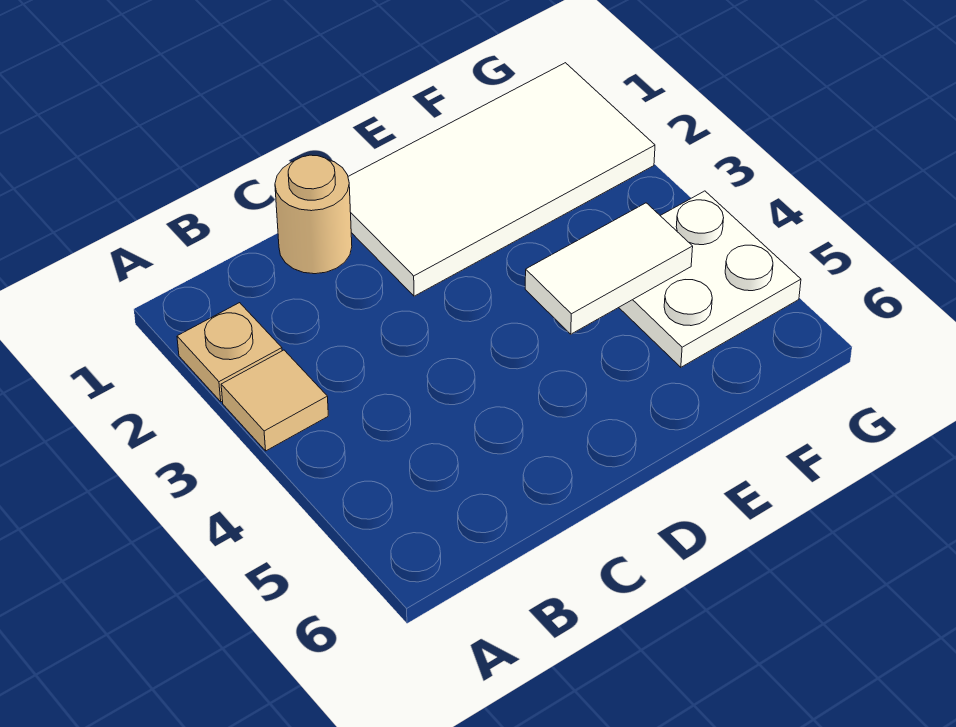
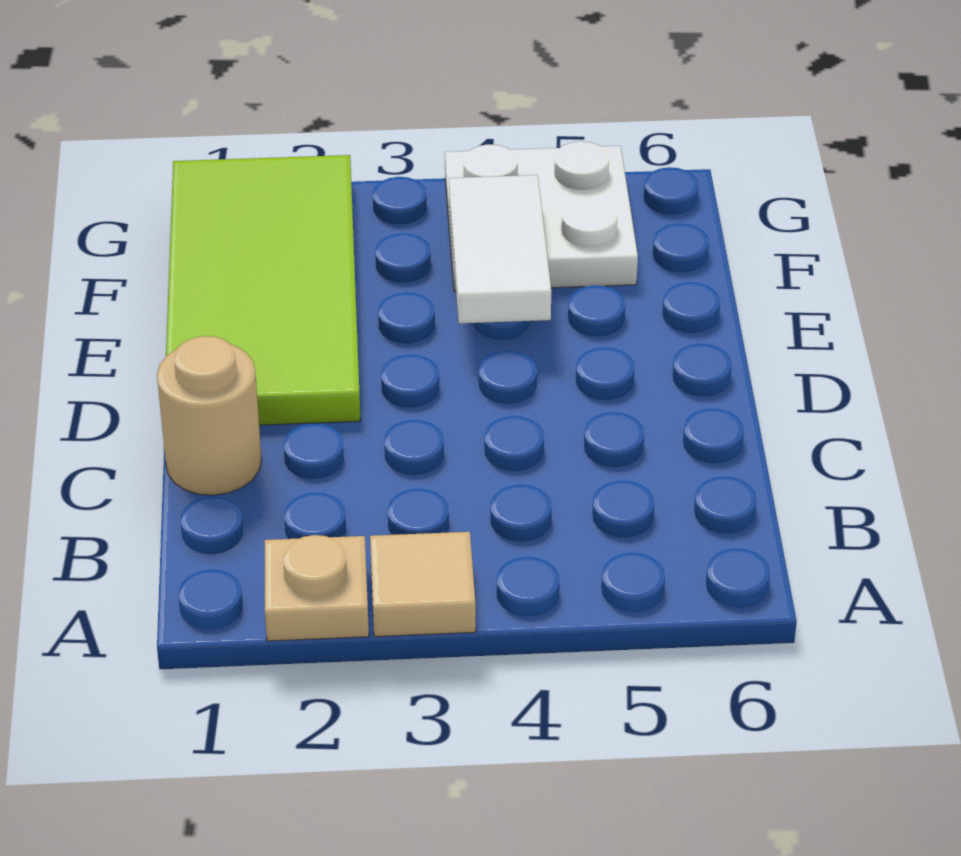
white 2x4 tile [348,63,655,296] -> lime 2x4 tile [166,155,361,425]

